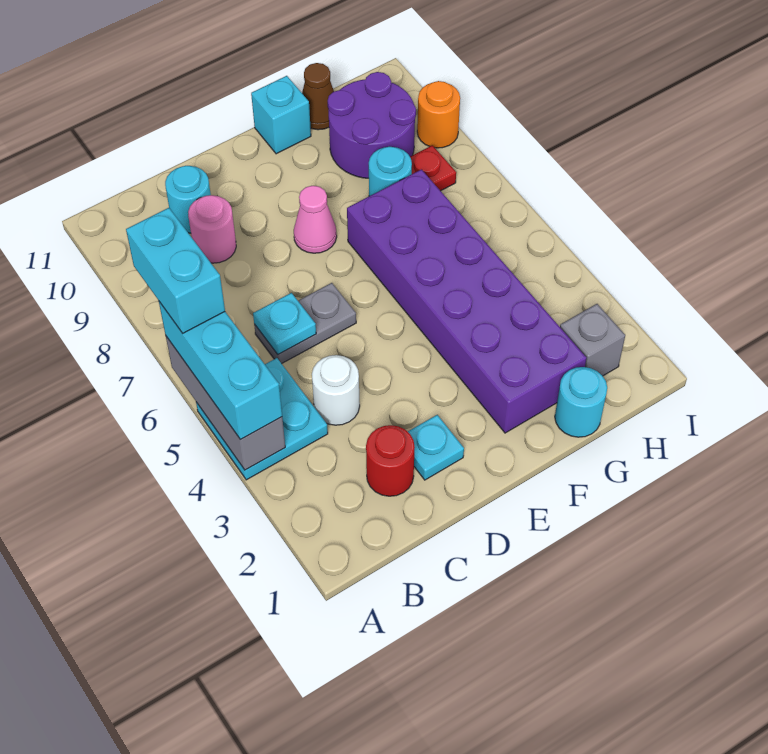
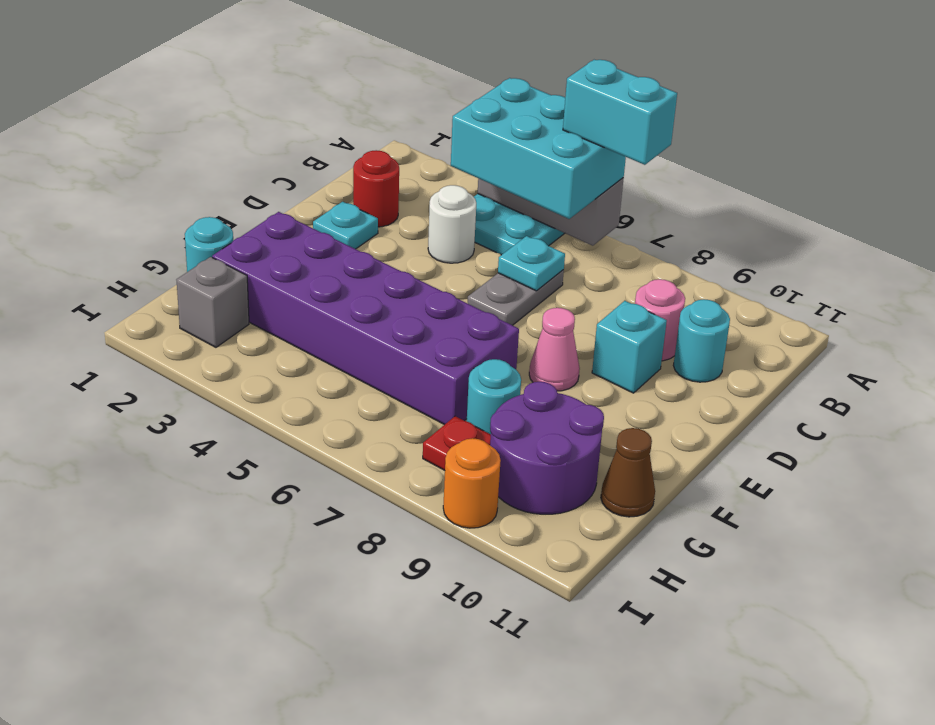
cyan 1x3 brick [159,302,282,440] -> cyan 2x3 brick [451,78,626,219]
cyan 1x1 brick [251,76,311,154] -> cyan 1x1 brick moved to [592,301,667,393]

